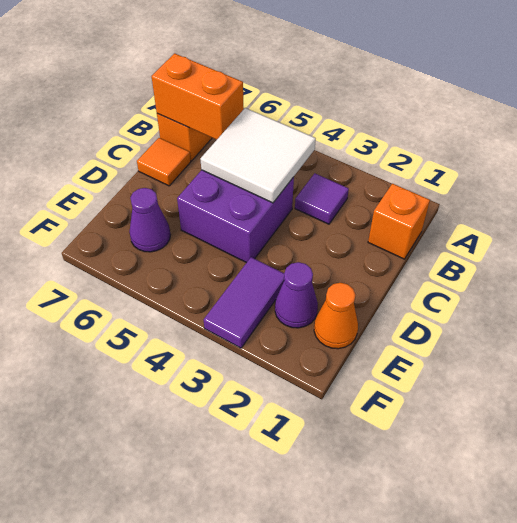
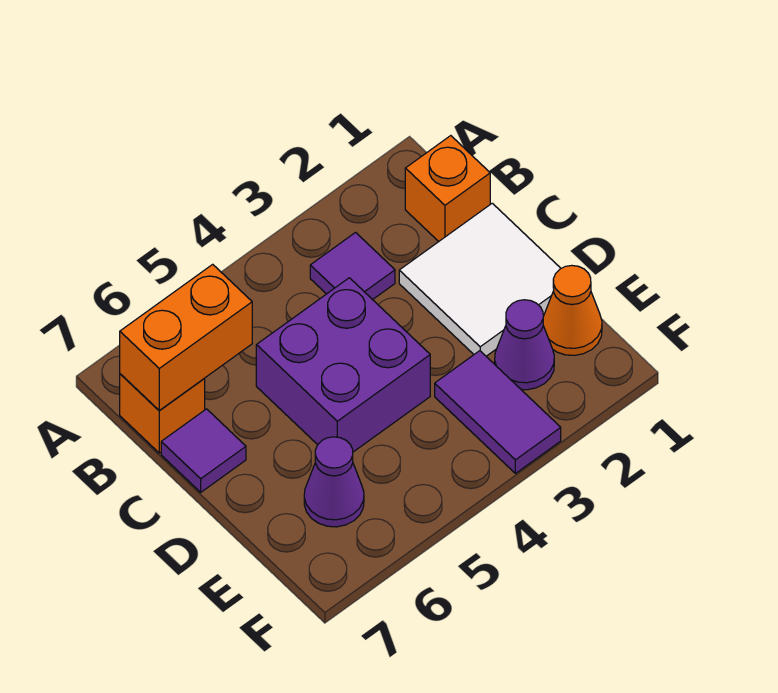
white 2x2 tile [200,108,316,203] -> white 2x2 tile moved to [399,203,561,356]
orange 1x1 tile [137,138,191,186] -> purple 1x1 tile [161,409,246,492]

